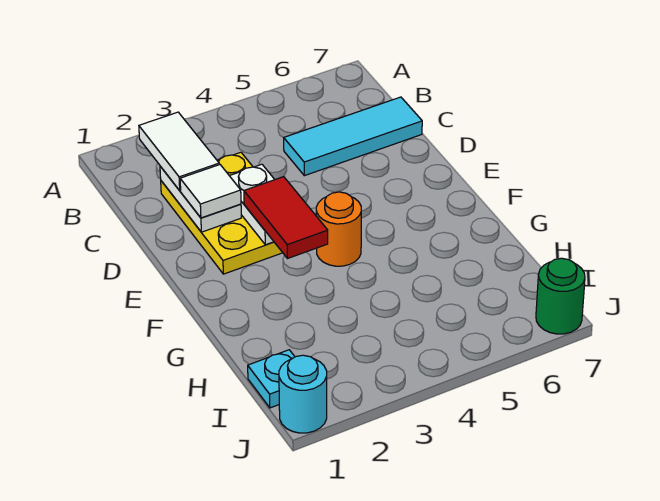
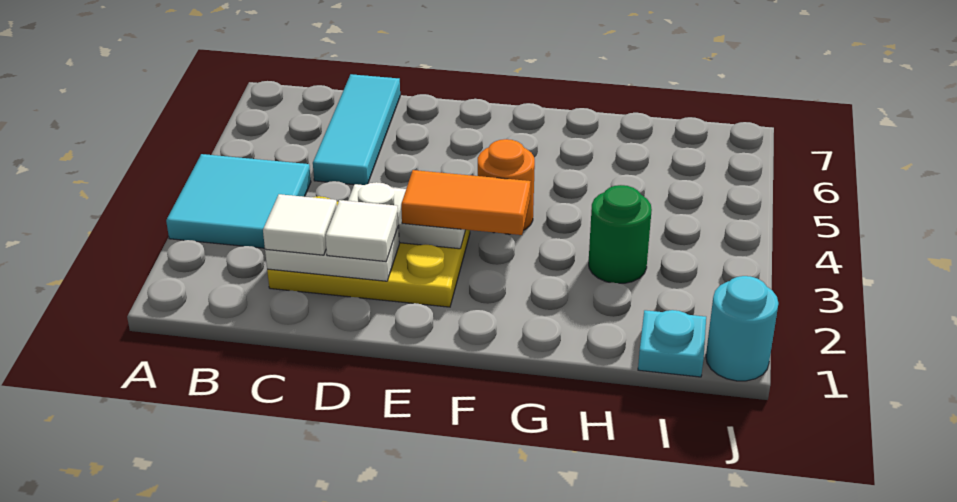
none -> cyan 2x2 tile [166,154,311,248]
white 1x2 tile [139,112,219,191] -> white 1x1 tile [263,194,337,255]
red 1x2 tile [244,177,328,259] -> orange 1x2 tile [401,170,531,235]
green 1x1 round brick [536,258,585,334] -> green 1x1 round brick moved to [589,185,652,283]

